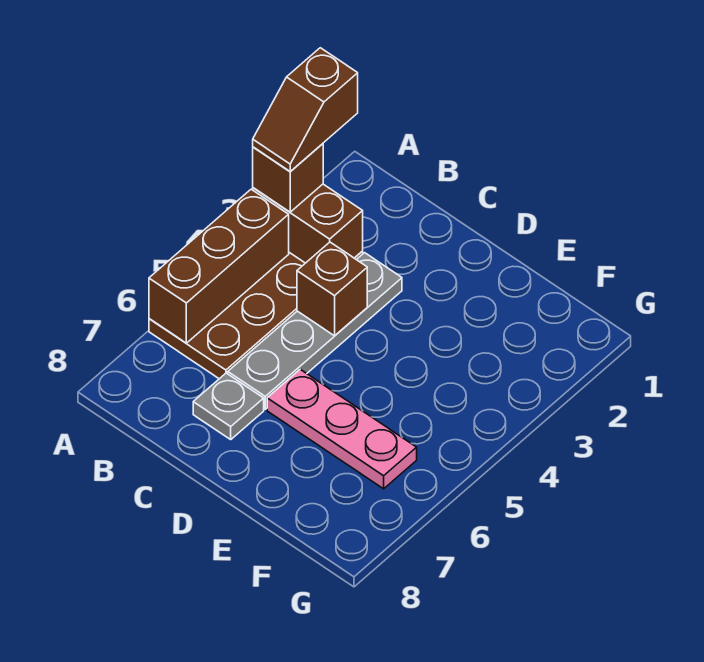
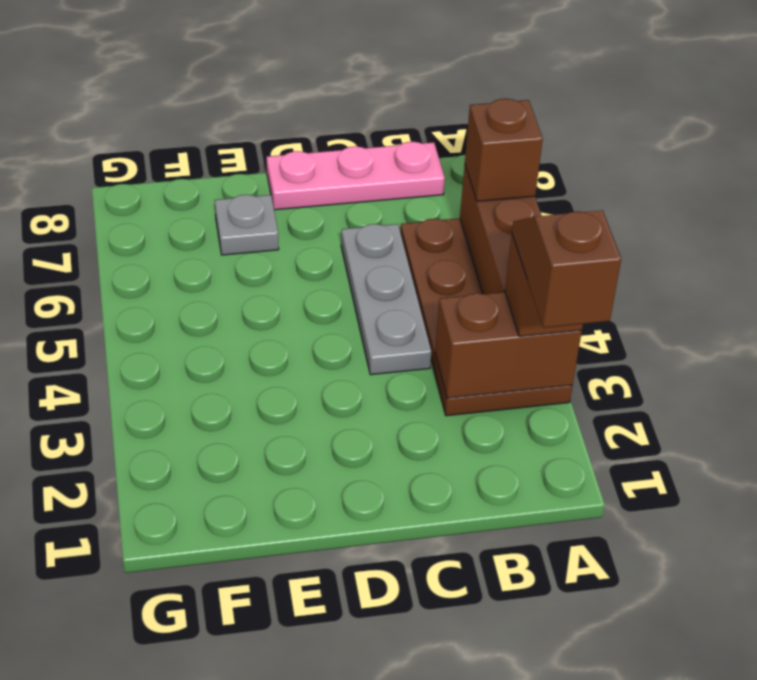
grey 1x4 plate [228,253,402,409] -> grey 1x3 plate [341,224,431,375]
brown 1x1 brick [297,242,367,336] -> brown 1x1 brick moved to [465,99,543,201]
grey 1x1 plate [193,373,264,439] -> grey 1x1 plate moved to [215,195,279,255]
pink 1x3 plate [267,369,417,489] -> pink 1x3 plate moved to [267,142,445,210]

